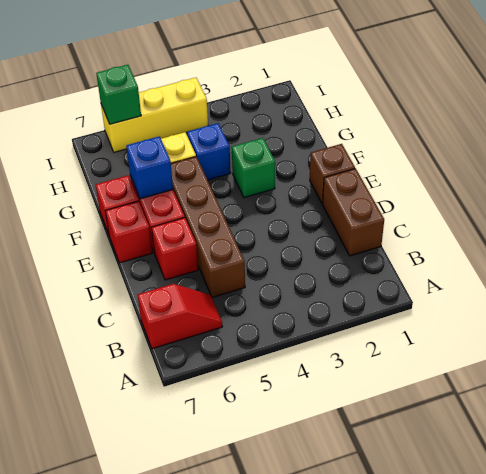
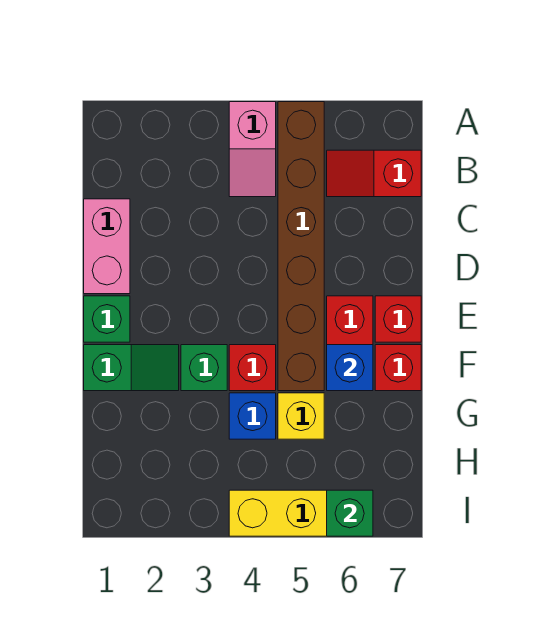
none -> pink 1x2 slope [229,102,276,197]
brown 1x2 brick [323,169,384,256] -> pink 1x2 brick [84,199,130,294]
brown 1x4 brick [171,156,245,298] -> brown 1x6 brick [278,102,324,391]
red 1x1 brick [151,218,198,280] -> red 1x1 brick moved to [229,345,276,391]
brown 1x1 brick [310,144,355,204] -> green 1x1 brick [84,296,130,342]
none -> green 1x2 slope [84,345,179,391]

